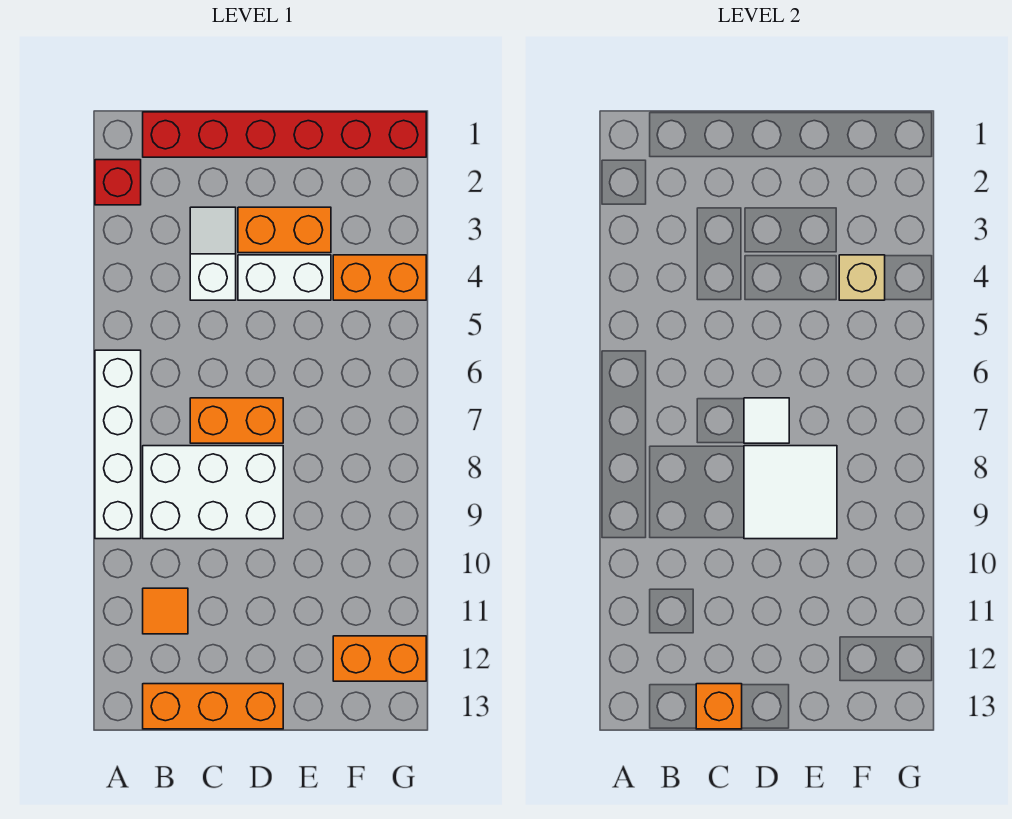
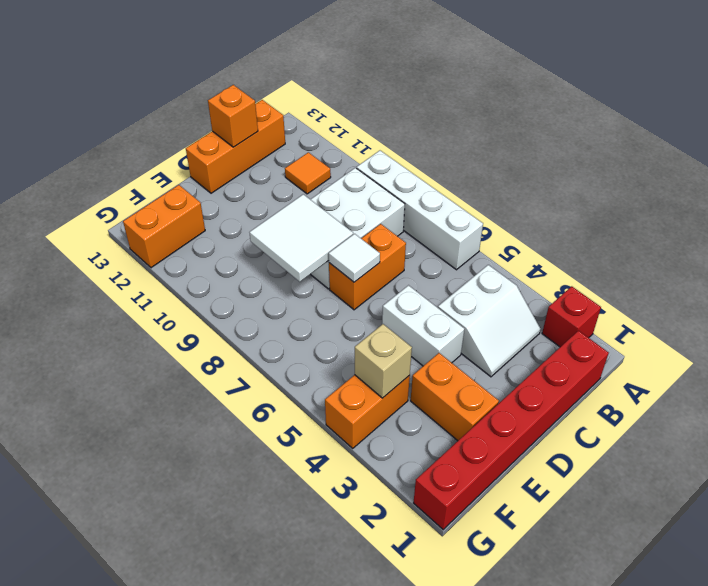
white 1x2 slope [190,207,236,300] -> white 2x2 slope [438,265,540,377]
orange 1x2 brick [238,207,331,253] -> orange 1x2 brick turned to [411,353,499,441]
white 1x2 brick [238,255,331,300] -> white 1x2 brick turned to [382,285,464,366]

